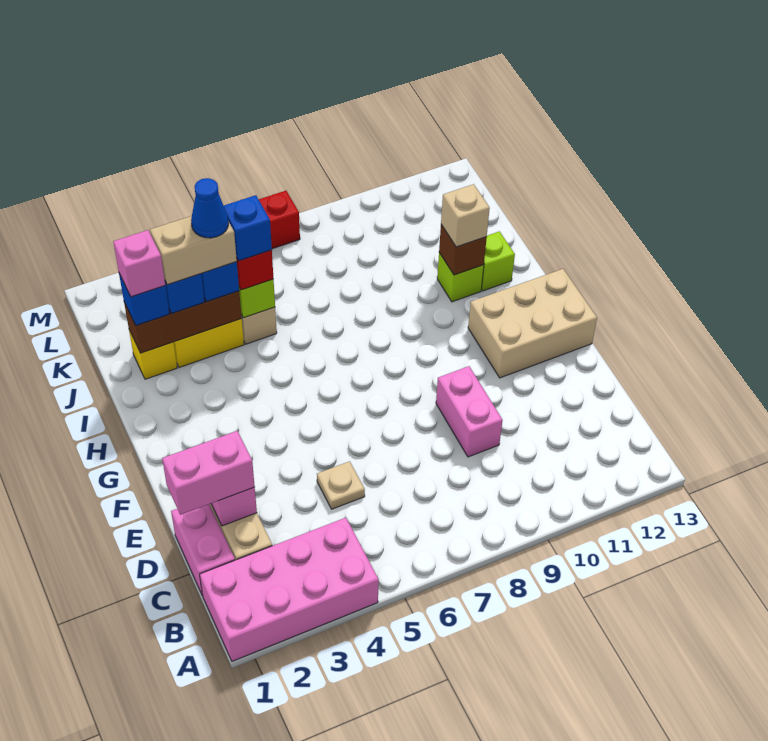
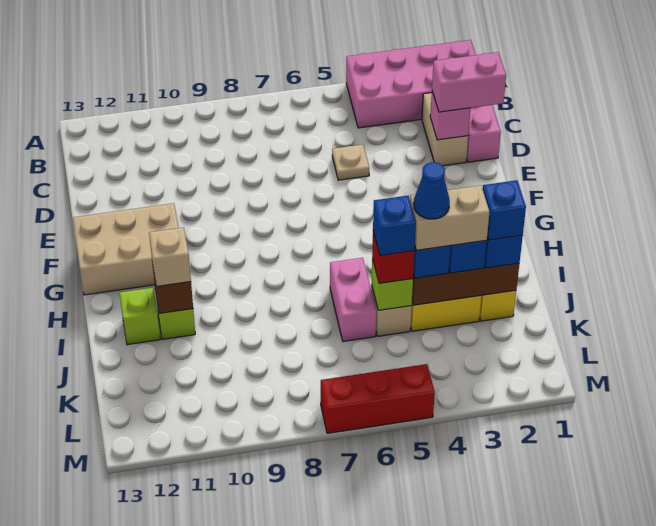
pink 1x2 brick [436,366,503,457] -> pink 1x2 brick moved to [330,258,376,342]
pink 1x1 brick [113,230,165,297] -> blue 1x1 brick [483,180,526,240]

